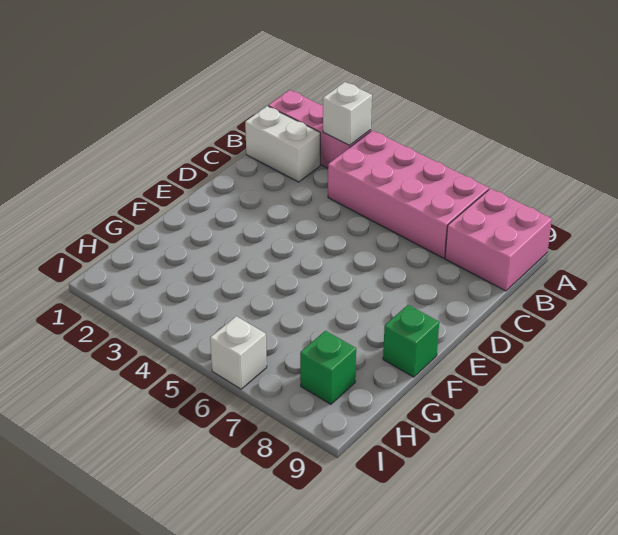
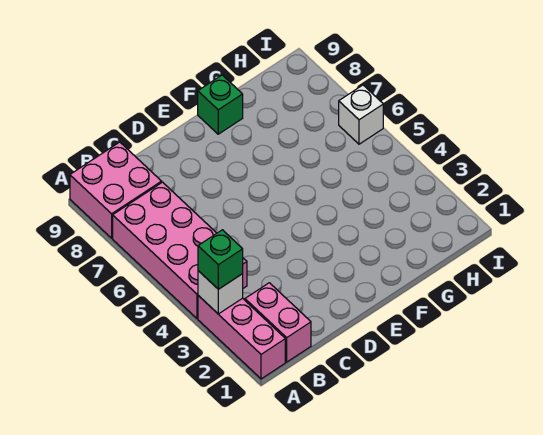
white 1x2 brick [245,106,320,182] -> pink 1x2 brick [245,283,311,362]
green 1x1 brick [300,331,356,404] -> green 1x1 brick moved to [198,230,243,289]

